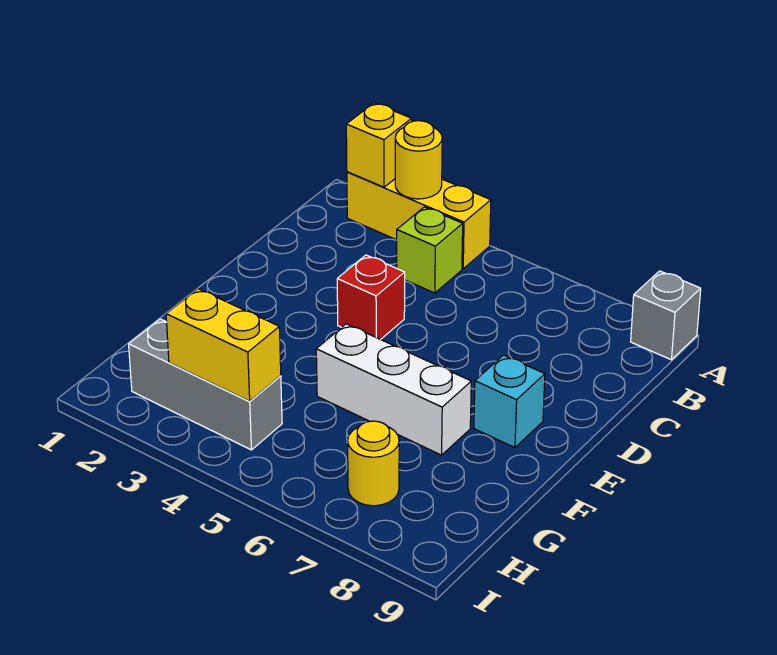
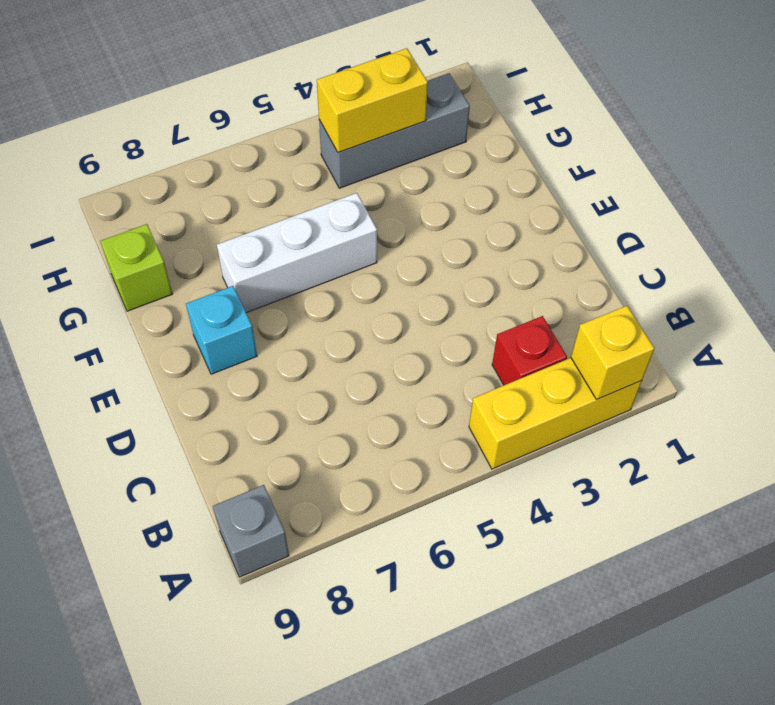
yellow 1x1 round brick [395,121,442,199] -> none
lime 1x1 brick [397,207,463,293] -> lime 1x1 brick moved to [100,224,172,311]
red 1x1 brick [337,255,405,340] -> red 1x1 brick moved to [492,316,567,385]
yellow 1x1 round brick [348,421,399,506] -> none

